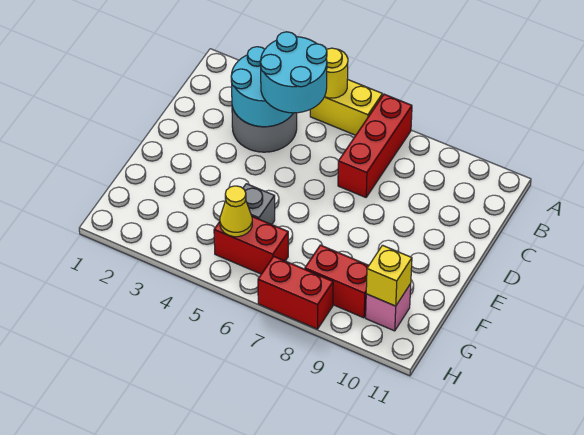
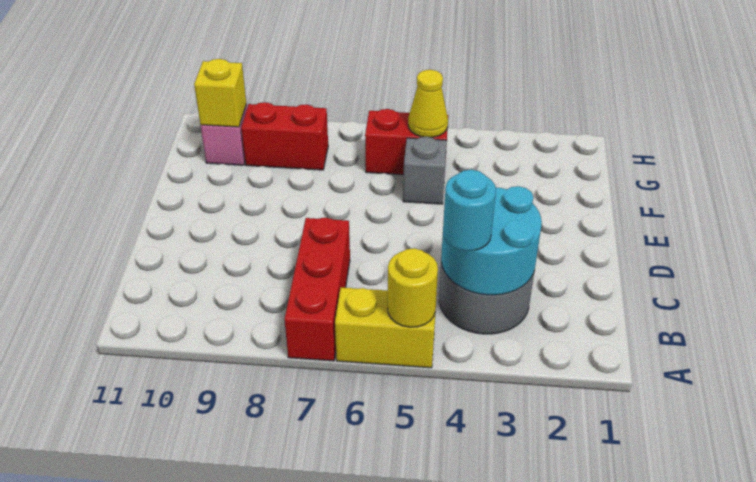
cyan 2x2 round brick [260,32,327,113] -> cyan 1x1 round brick [443,170,496,251]
red 1x2 brick [258,256,333,329] -> none

